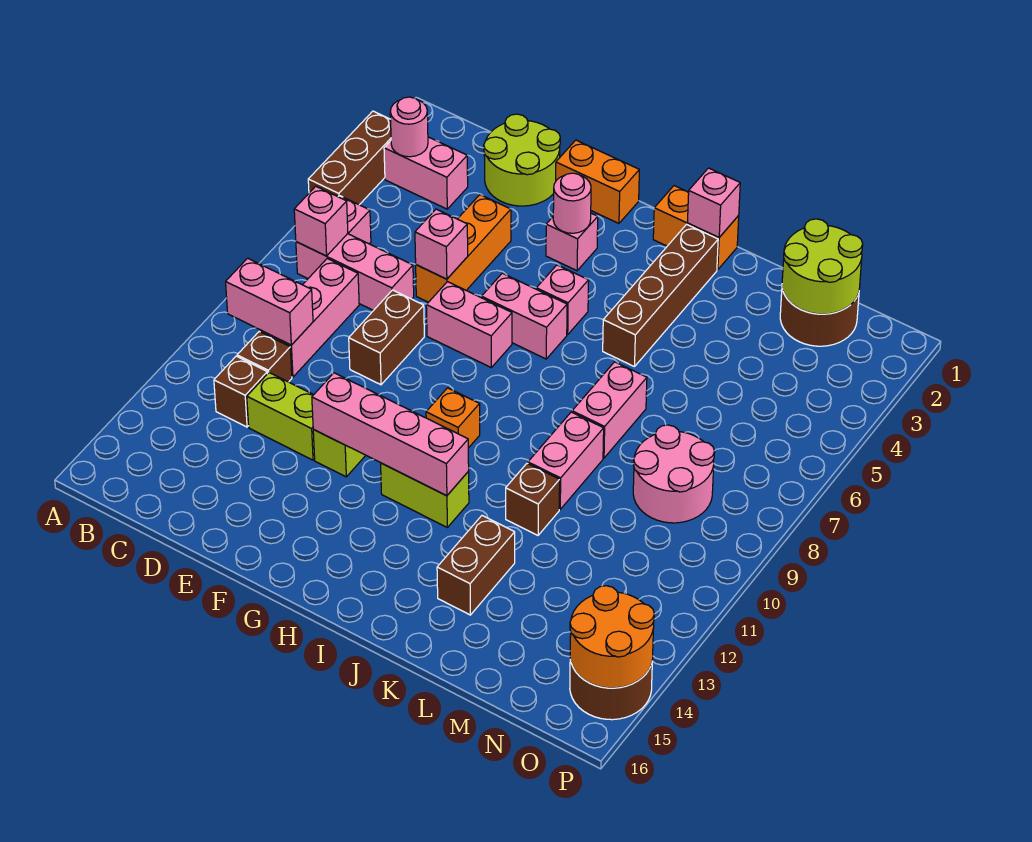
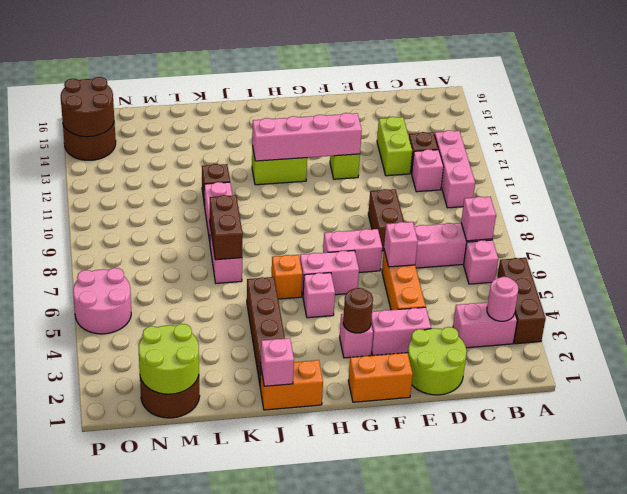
pink 1x2 brick [226,258,313,345] -> pink 1x2 brick moved to [371,307,431,356]
pink 1x3 brick [260,259,359,377] -> pink 1x3 brick moved to [435,130,475,208]
brown 1x1 brick [237,332,292,382] -> pink 1x1 brick [412,149,443,192]
lime 1x2 brick [247,373,315,460] -> lime 1x2 brick turned to [377,117,412,176]
pink 1x1 round brick [553,173,591,233] -> brown 1x1 round brick [343,288,373,333]
orange 1x1 brick [426,388,480,448] -> orange 1x1 brick moved to [272,255,302,299]
brown 1x2 brick [437,516,515,615] -> brown 1x2 brick moved to [210,195,243,260]
pink 2x2 round brick [633,425,715,523] -> pink 2x2 round brick moved to [73,268,131,334]
orange 2x2 round brick [570,586,654,688] -> brown 2x2 round brick [61,77,114,137]

